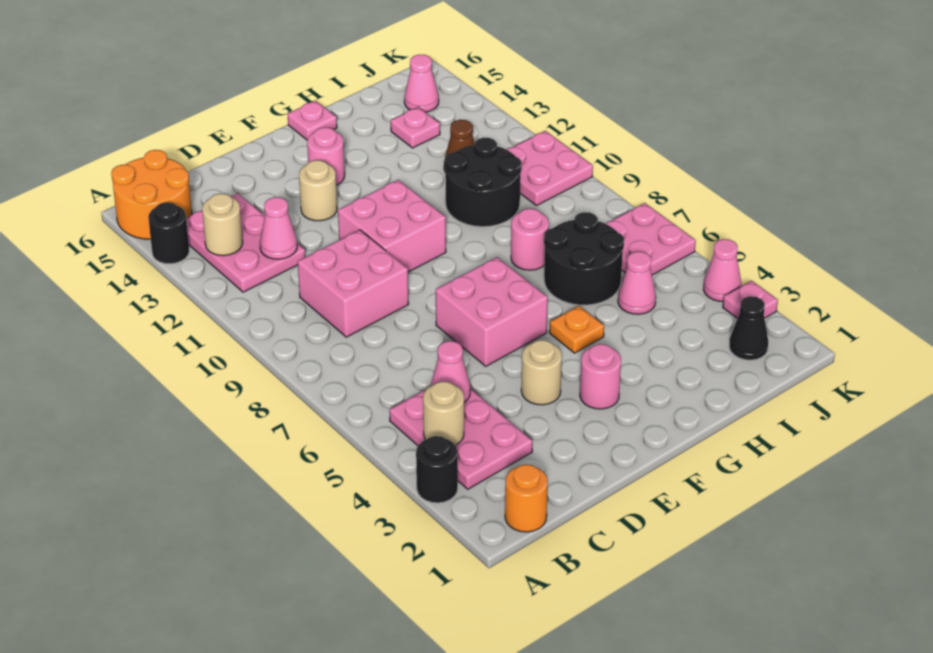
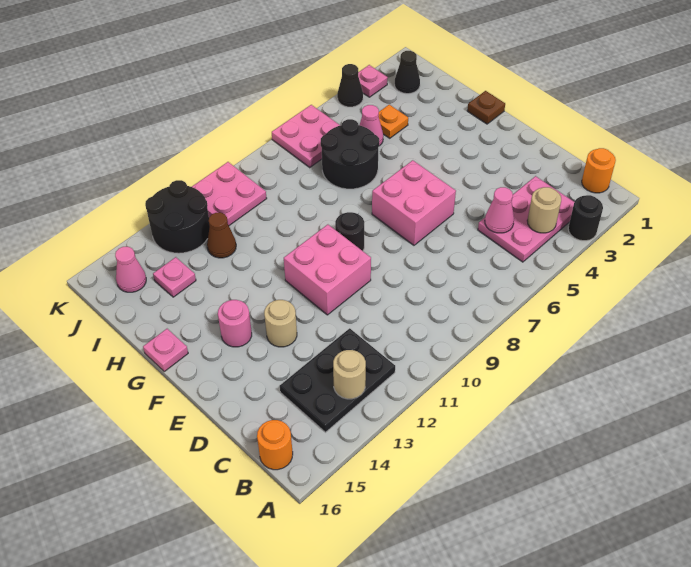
black 1x1 round brick [148,202,189,264] -> black 1x1 round brick moved to [335,212,364,251]
orange 2x2 round brick [111,150,192,239] -> orange 1x1 round brick [257,420,293,470]
pink 2x3 plate [186,193,305,292] -> black 2x3 plate [280,328,395,432]
pink 2x2 brick [298,230,409,337] -> none
pink 1x1 cone [260,197,297,259] -> none
tan 1x1 round brick [521,340,562,405] -> none
pink 1x1 round brick [580,344,621,409] -> none
none -> brown 1x1 plate [467,91,505,124]
orange 1x1 plate [549,306,604,353] -> orange 1x1 plate moved to [379,105,408,138]
pink 1x1 round brick [511,209,549,270] -> none
black 2x2 round brick [444,138,522,227] -> black 2x2 round brick moved to [145,180,210,253]
pink 1x1 cone [703,239,741,302] -> black 1x1 cone [337,64,363,107]

